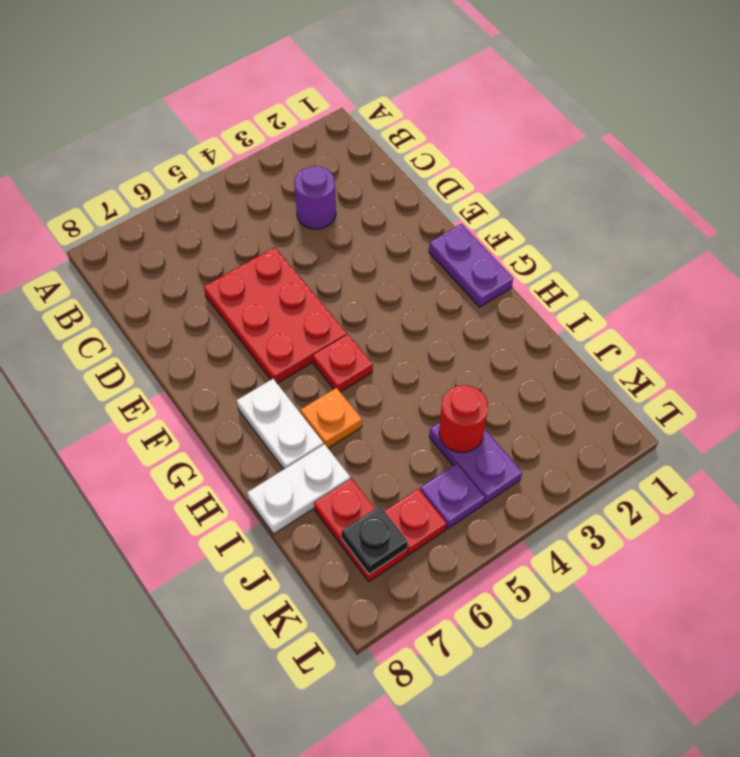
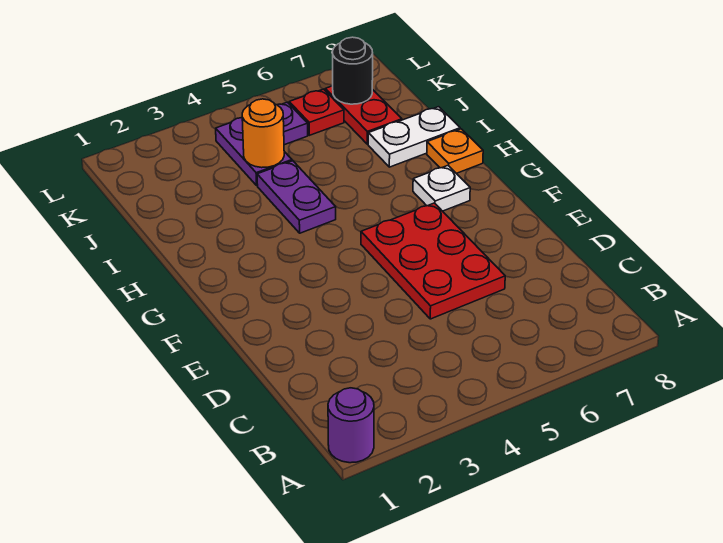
purple 1x1 round brick [294,166,336,229] -> purple 1x1 round brick moved to [328,388,374,463]
purple 1x2 plate [429,224,513,307] -> purple 1x2 plate moved to [257,161,336,233]
red 1x1 plate [313,334,373,392] -> none
white 1x2 plate [237,379,324,469] -> white 1x1 plate [413,166,470,211]
orange 1x1 plate [300,388,362,448] -> orange 1x1 plate moved to [427,129,483,173]
red 1x1 round brick [439,385,488,453] -> orange 1x1 round brick [242,99,284,168]
black 1x1 plate [341,506,408,574] -> black 1x1 round brick [333,37,373,104]

